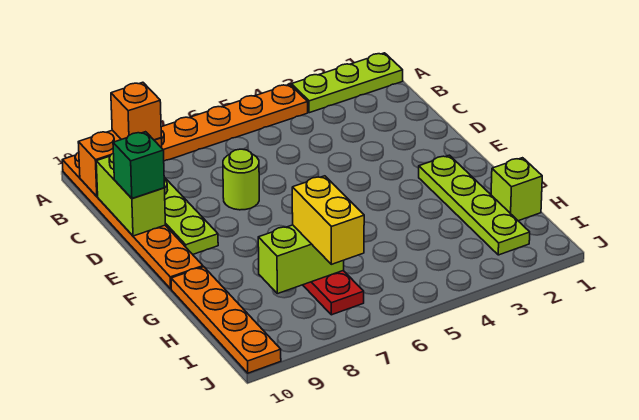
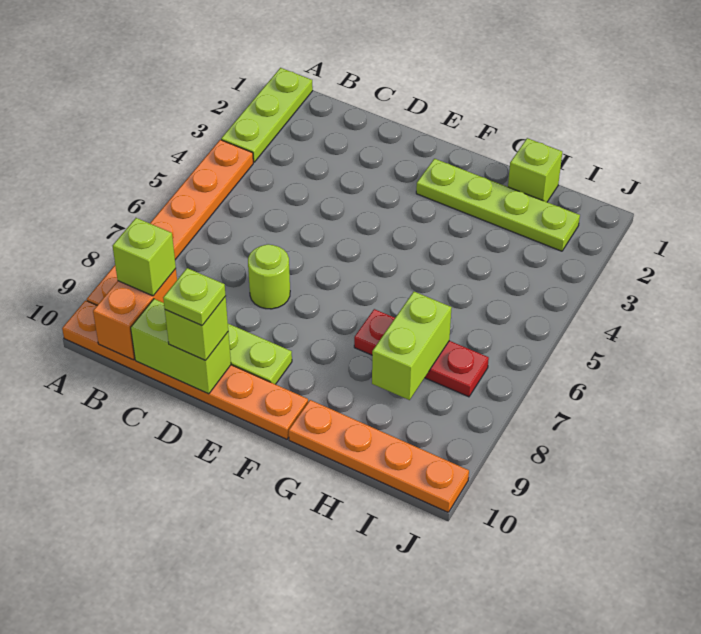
orange 1x1 brick [111,82,161,140] -> lime 1x1 brick [113,218,176,296]
green 1x1 brick [113,132,164,198] -> lime 1x1 brick [165,296,228,360]
none -> lime 1x1 plate [163,268,226,325]
yellow 1x2 brick [292,176,364,264] -> none

